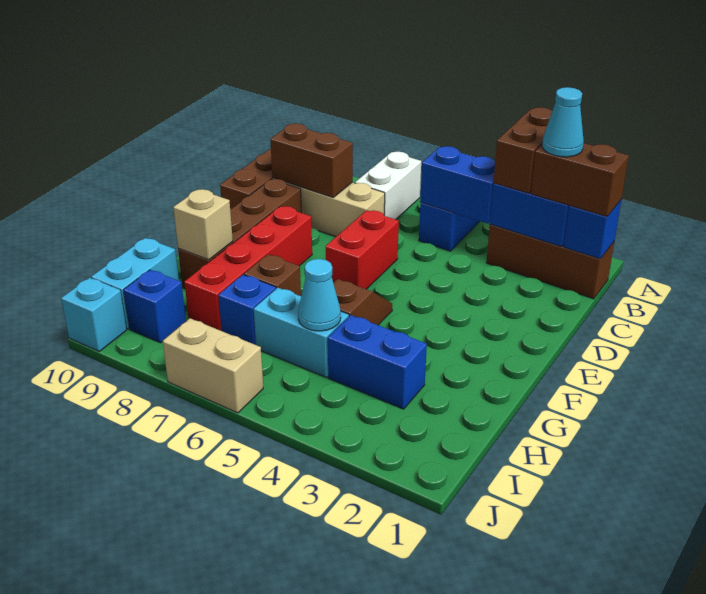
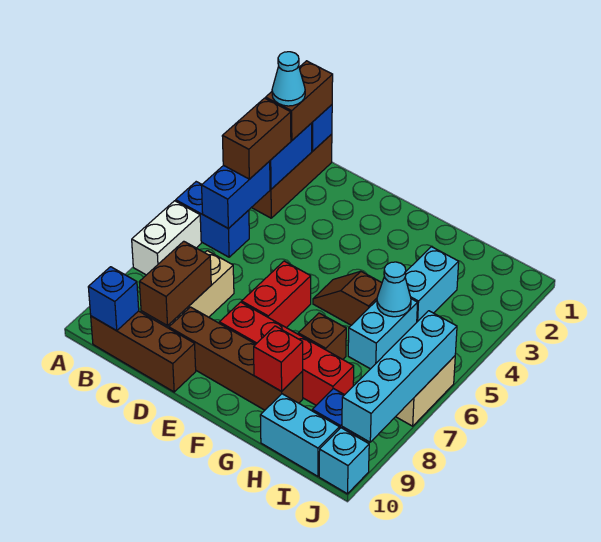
brown 1x2 brick [493,107,552,193] -> brown 1x2 brick turned to [222,98,291,179]
white 1x2 brick [355,152,421,220] -> white 1x2 brick turned to [132,201,201,275]
red 1x2 brick [325,210,399,289] -> red 1x2 brick turned to [242,261,311,328]
tan 1x1 brick [173,189,233,260] -> red 1x1 brick [254,326,303,391]
blue 1x2 brick [328,315,427,409] -> cyan 1x2 brick [405,247,459,322]
blue 1x1 brick [218,275,276,345] -> blue 1x1 brick moved to [88,267,139,331]
none -> cyan 1x4 brick [342,311,457,442]

